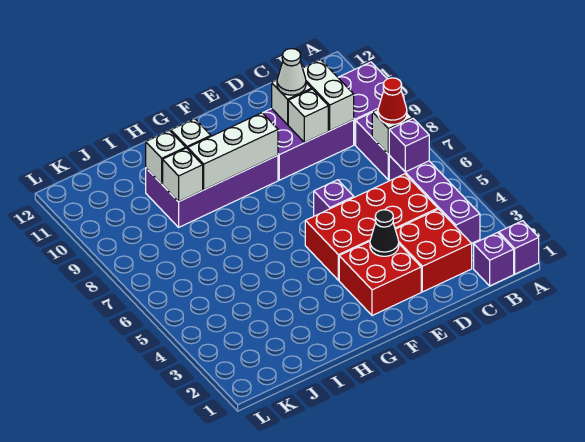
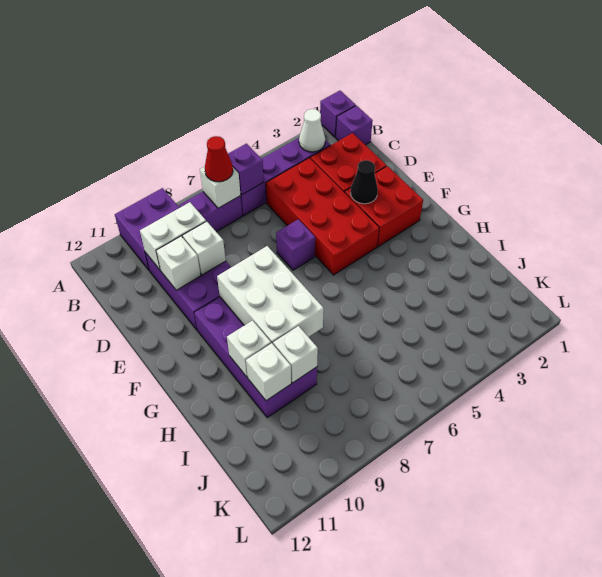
white 1x1 cone [277,49,306,95] -> white 1x1 cone moved to [299,109,325,152]
white 1x3 brick [188,113,278,190] -> white 2x3 brick [217,246,324,344]

